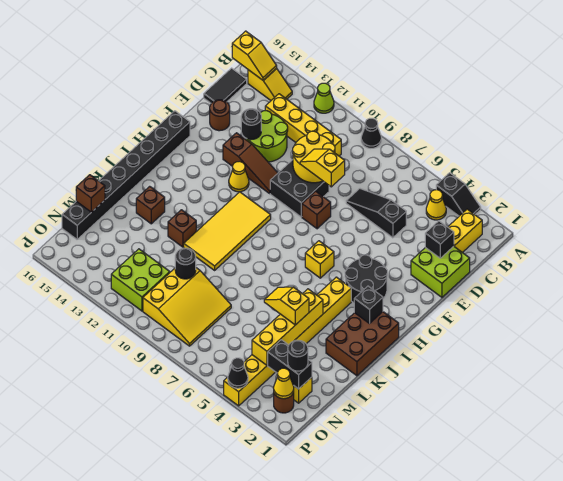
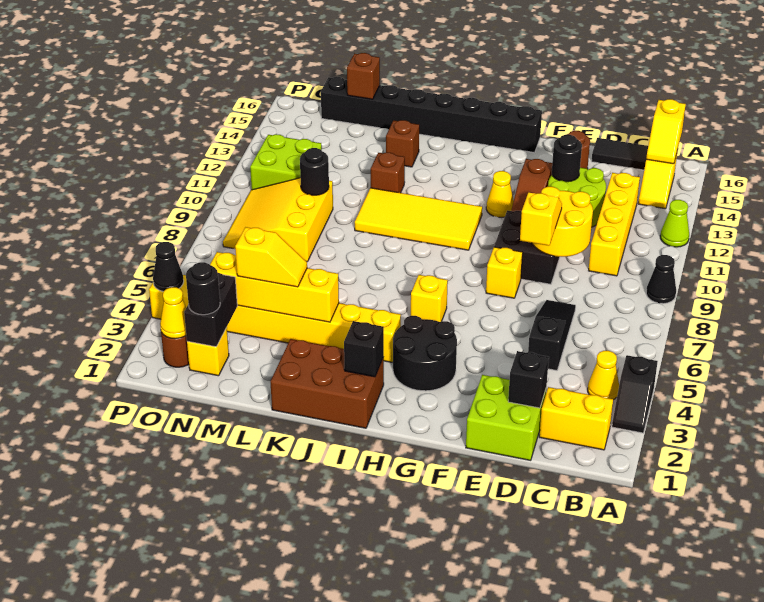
brown 1x1 brick [302,191,331,229] -> yellow 1x1 brick [486,247,523,298]
yellow 1x2 slope [264,287,309,325] -> yellow 1x2 slope turned to [235,227,307,287]
yellow 3x3 slope [143,268,231,346] -> yellow 3x3 slope turned to [223,178,333,262]

